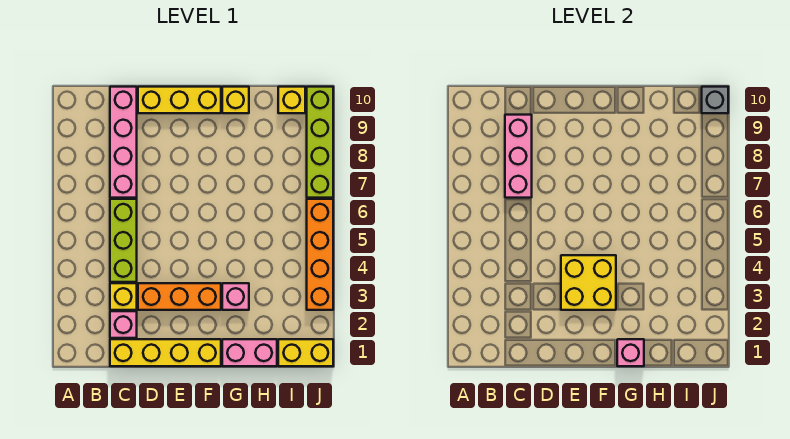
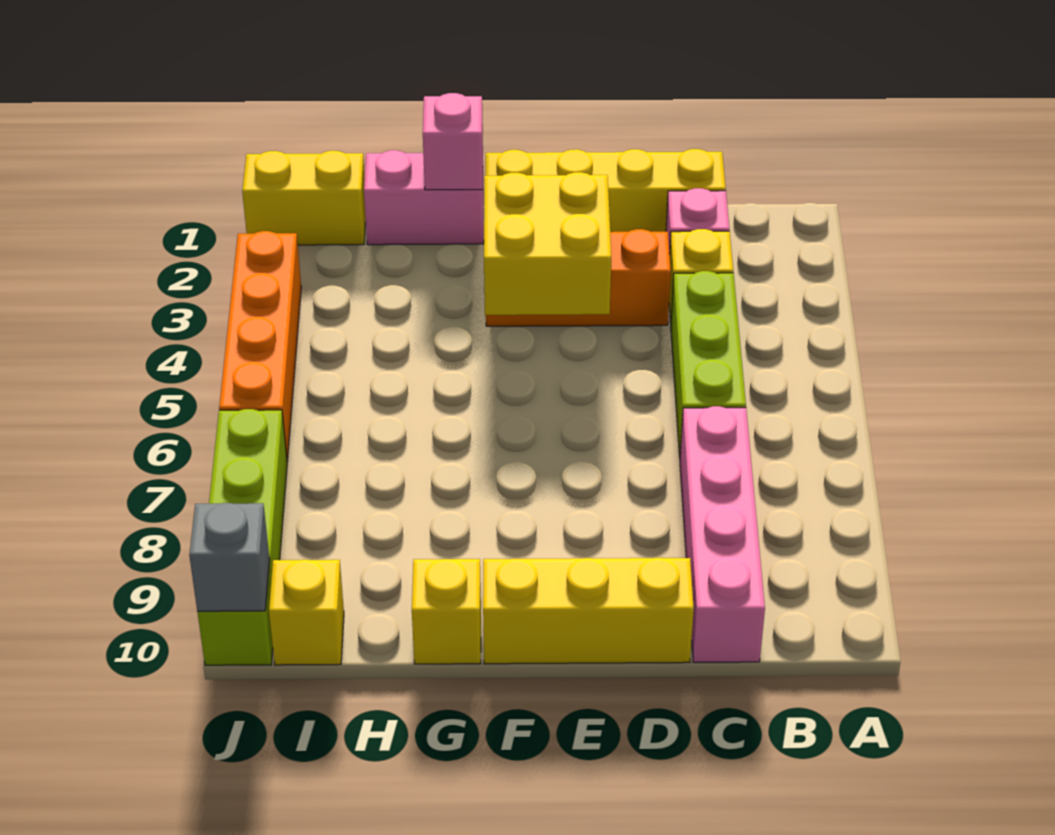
pink 1x3 brick [505,115,532,198] -> none
pink 1x1 brick [222,283,249,310] -> none

